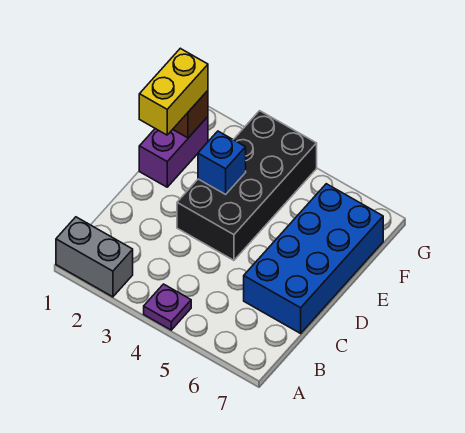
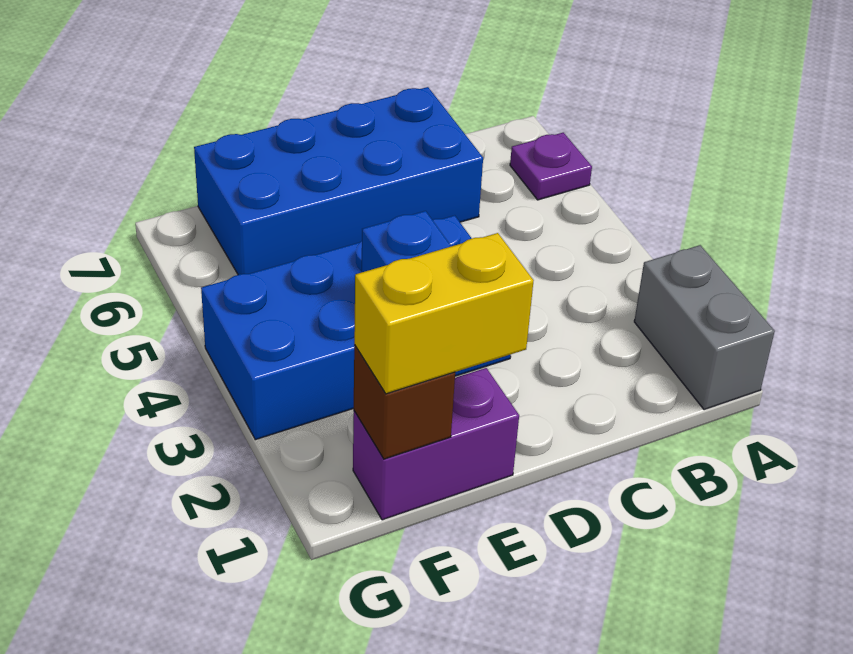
purple 1x1 plate [144,284,191,330] -> purple 1x1 plate moved to [510,133,592,200]
black 2x4 brick [177,111,317,260] -> blue 2x4 brick [201,215,511,440]

